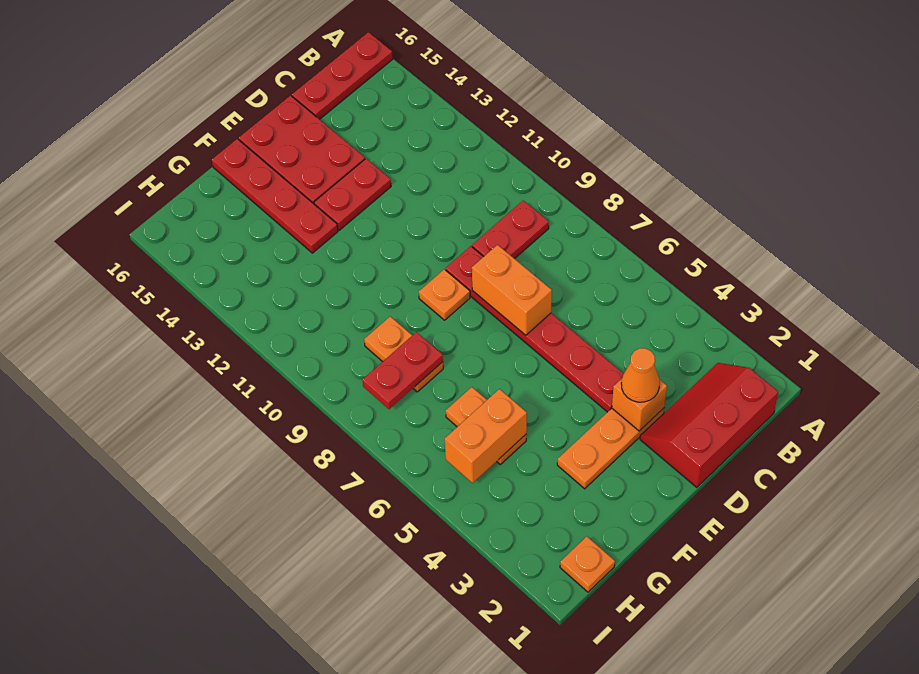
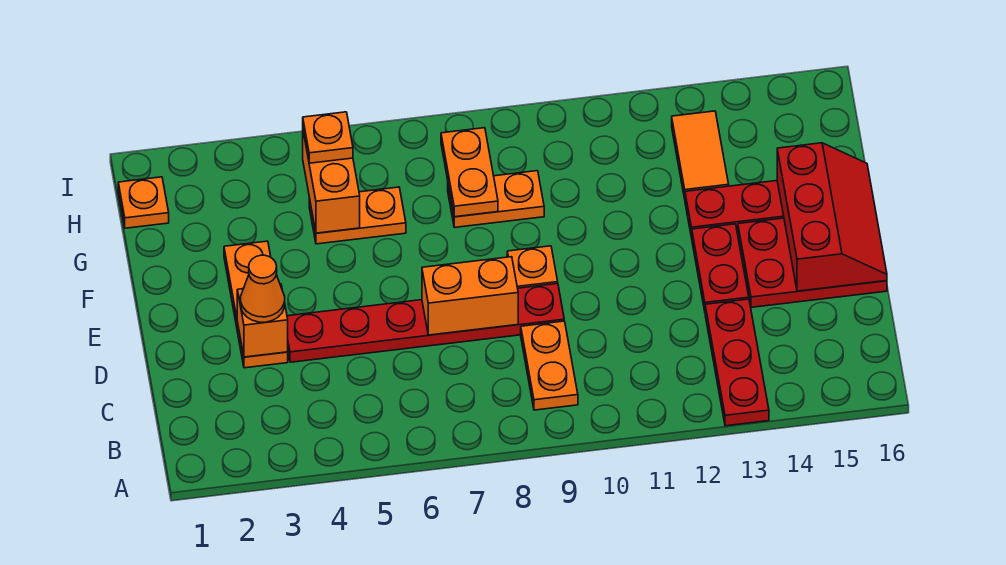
red 1x3 plate [292,32,393,119] -> red 1x3 plate moved to [705,299,769,426]
red 2x3 slope [640,363,778,487] -> red 2x3 slope moved to [777,143,887,291]
red 1x2 plate [472,201,549,259] -> orange 1x2 plate [521,321,578,410]
red 1x2 plate [362,332,443,409] -> orange 1x2 plate [441,128,498,217]
none -> orange 1x2 tile [672,111,729,199]
none -> orange 1x1 plate [303,112,353,163]

